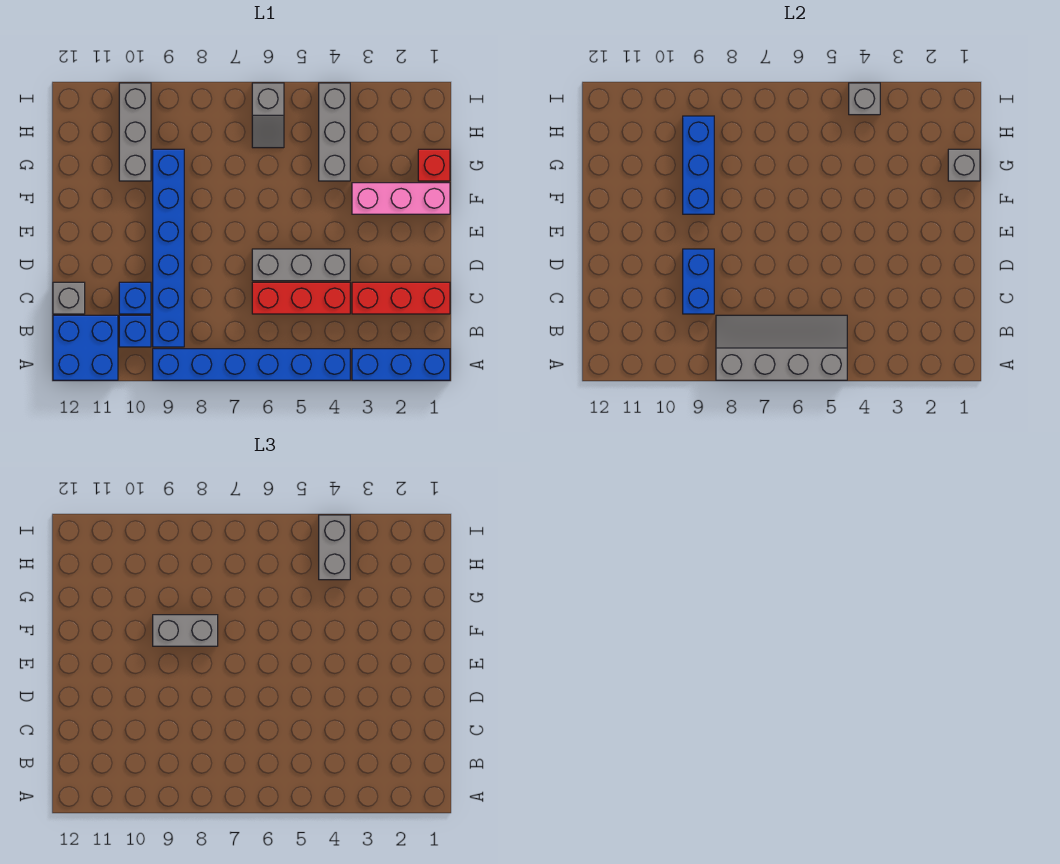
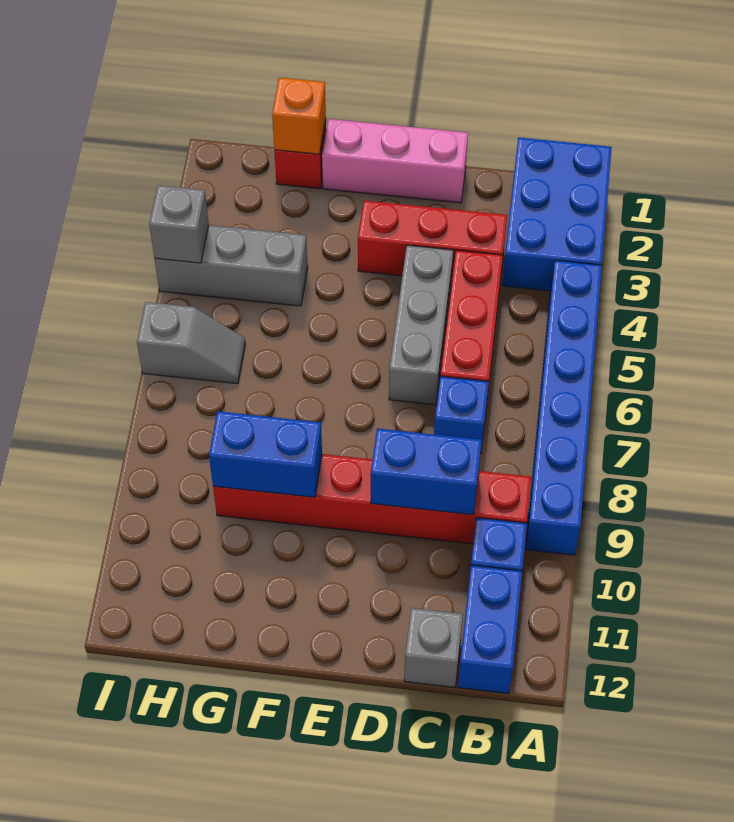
blue 1x3 brick [352,349,450,380] -> blue 2x3 brick [502,138,612,291]
grey 2x4 slope [716,315,847,380] -> none
blue 2x2 brick [53,315,118,380] -> blue 1x2 brick [458,565,522,694]
blue 1x6 brick [153,149,184,347] -> red 1x6 brick [213,454,531,544]
red 1x3 brick [352,282,450,314] -> red 1x3 brick turned to [358,200,507,280]
blue 1x1 brick [119,282,151,314] -> blue 1x1 brick moved to [434,376,489,454]
pink 1x3 brick [352,183,450,214] -> pink 1x3 brick turned to [322,119,468,203]
grey 1x2 brick [153,615,218,646] -> none
blue 1x3 brick [683,116,714,214] -> blue 1x2 brick [209,411,322,497]
grey 1x1 brick [948,149,980,181] -> orange 1x1 brick [272,78,326,154]
grey 1x3 brick [119,83,151,181] -> none
grey 1x2 brick [319,515,350,580] -> none

